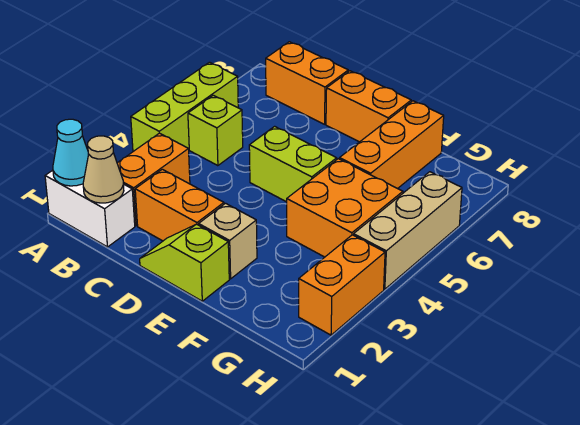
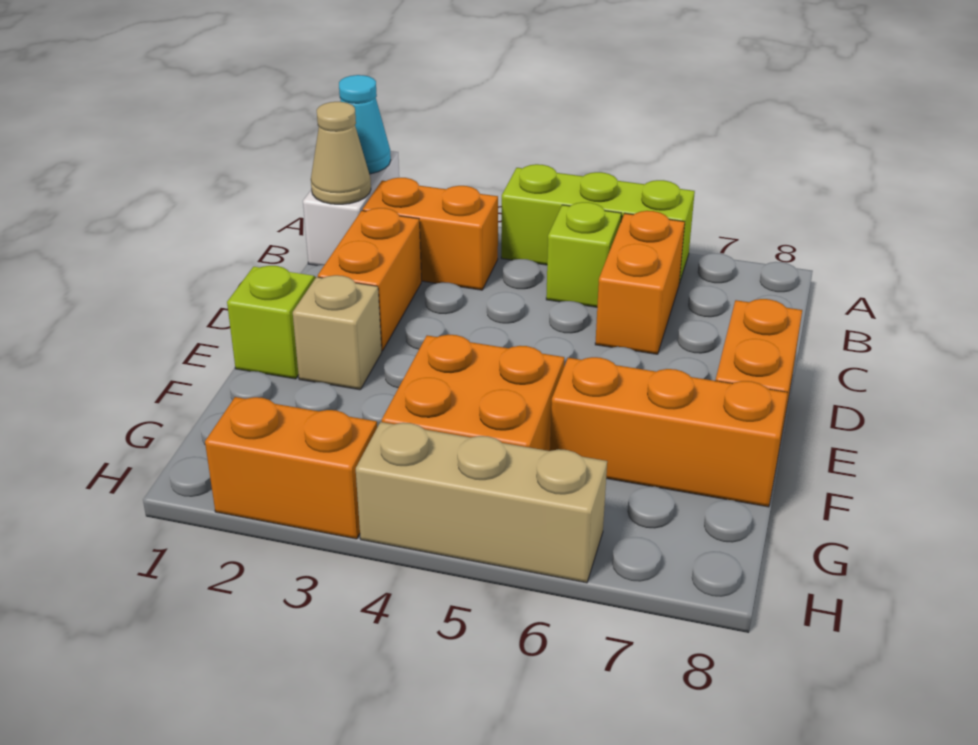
orange 1x2 brick [266,42,348,124] -> orange 1x2 brick moved to [595,211,685,354]
lime 1x2 brick [249,126,337,202] -> none

